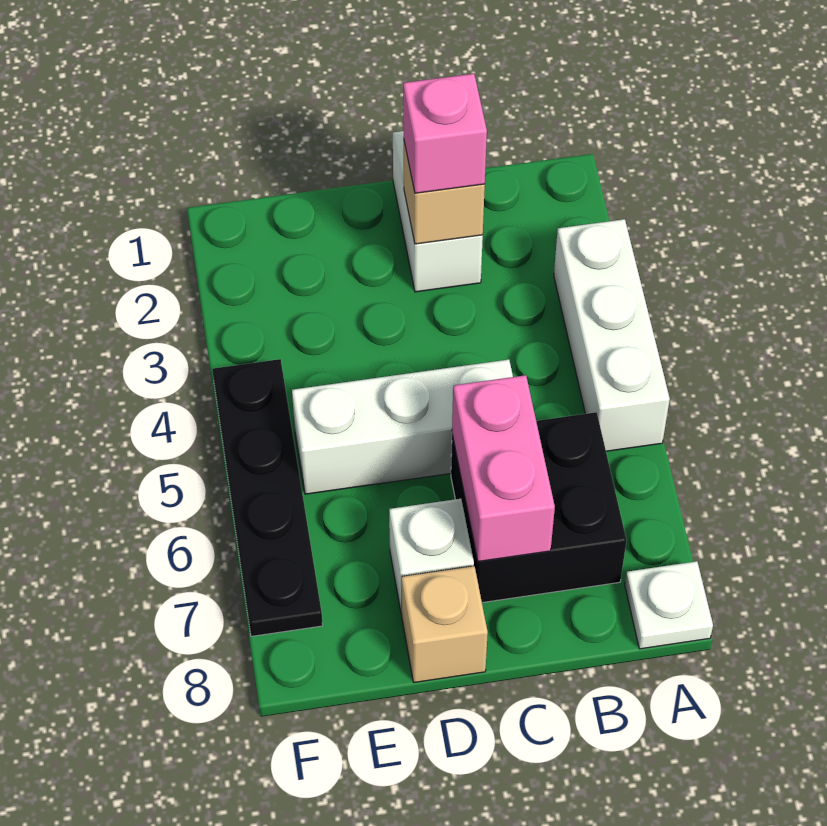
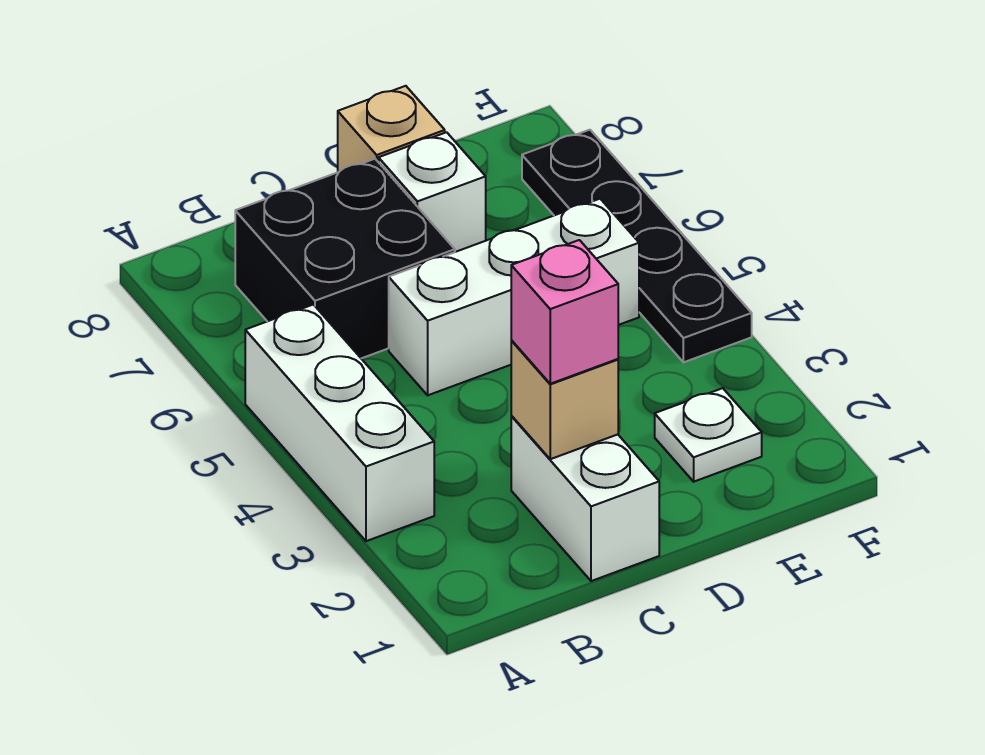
white 1x1 plate [625,561,713,649] -> white 1x1 plate moved to [655,388,762,482]
pink 1x2 brick [452,375,555,562] -> none

